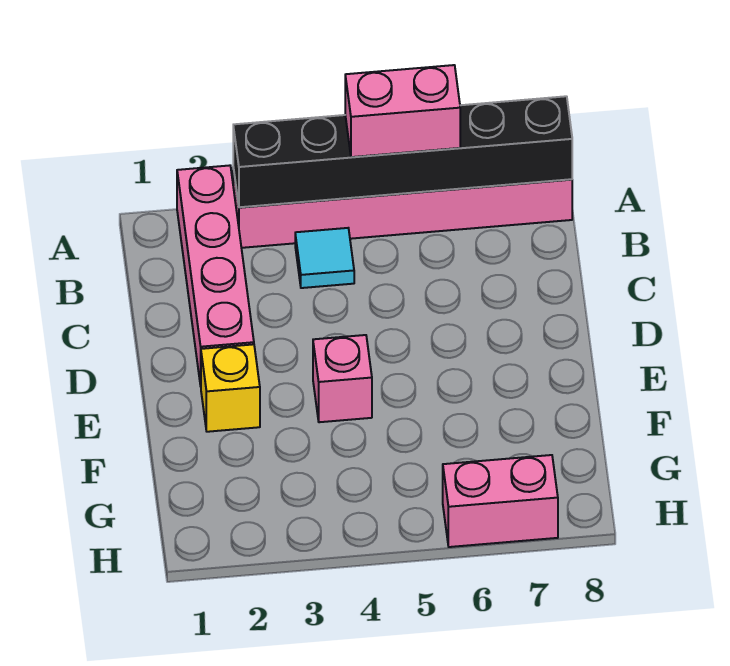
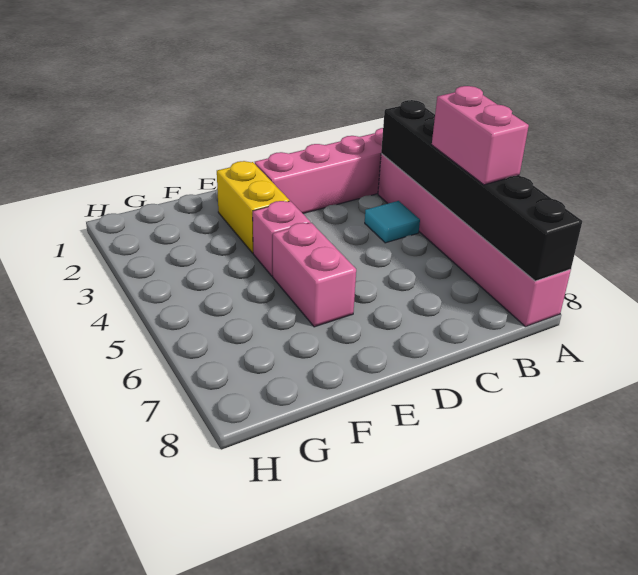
yellow 1x1 brick [201,344,260,432] -> yellow 1x2 brick [217,161,290,253]
pink 1x2 brick [443,455,558,547] -> pink 1x2 brick moved to [273,223,356,327]

